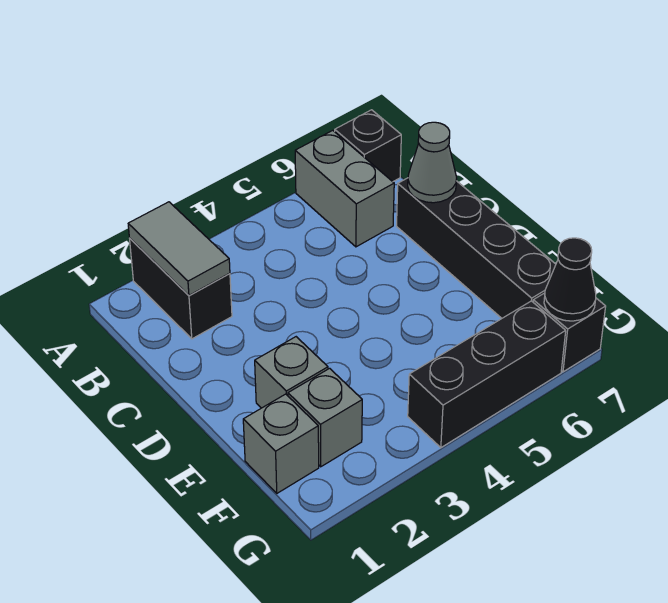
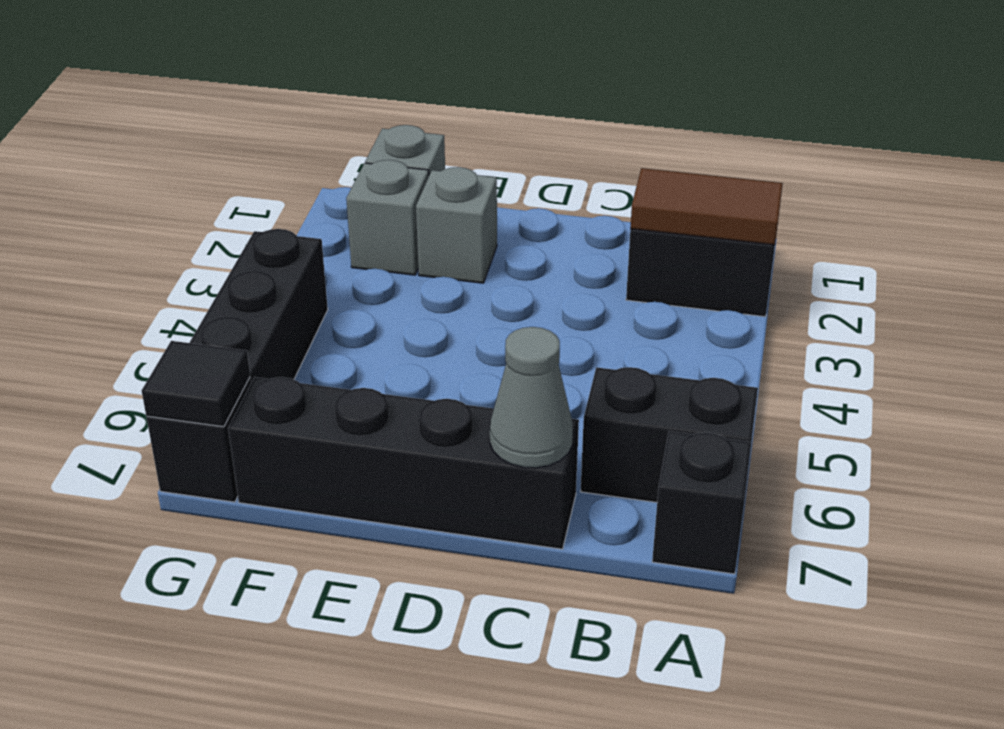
grey 1x2 tile [128,202,230,295] -> brown 1x2 tile [630,168,783,245]
grey 1x2 brick [295,130,394,247] -> black 1x2 brick [581,367,758,502]
black 1x1 cone [544,238,596,321] -> black 1x1 tile [142,341,250,427]

